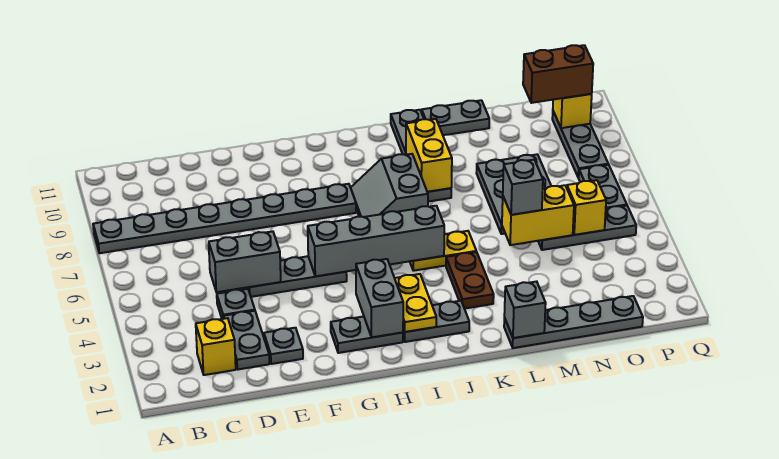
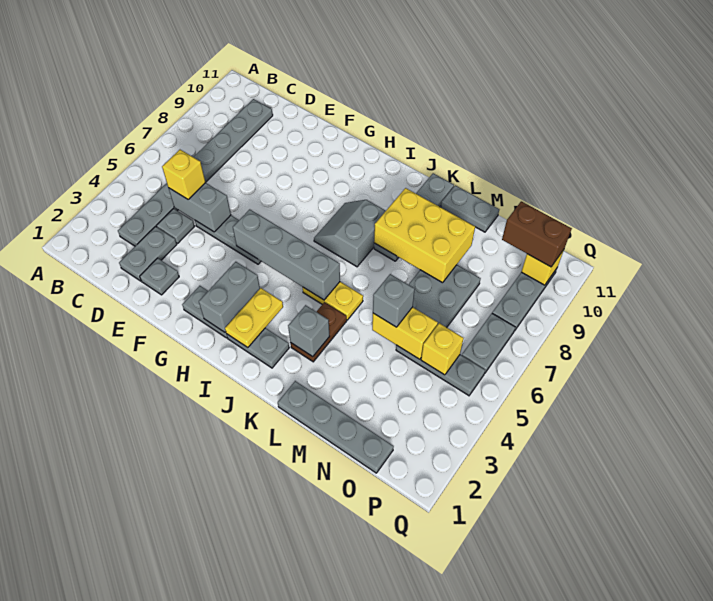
grey 1x8 plate [93,184,356,253] -> grey 1x8 plate turned to [118,99,273,246]
yellow 1x1 brick [196,318,236,375] -> yellow 1x1 brick moved to [162,149,206,200]
yellow 1x2 brick [406,119,452,192] -> yellow 2x3 brick [374,188,475,283]
grey 1x1 brick [504,281,546,338] -> grey 1x1 brick moved to [288,305,330,357]

